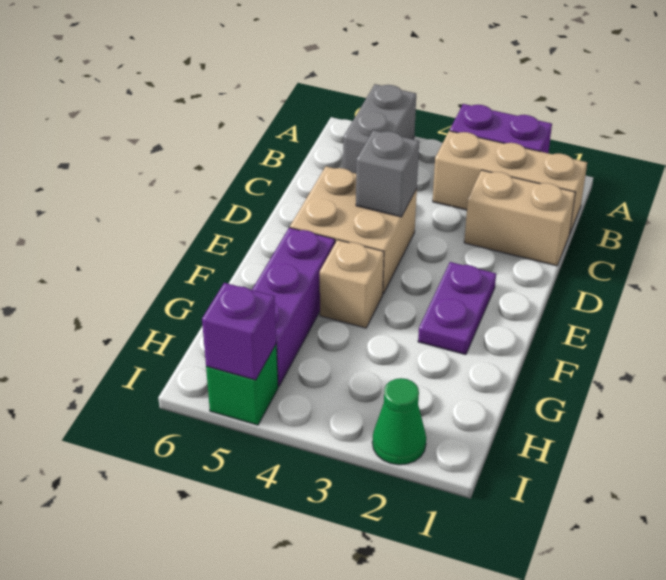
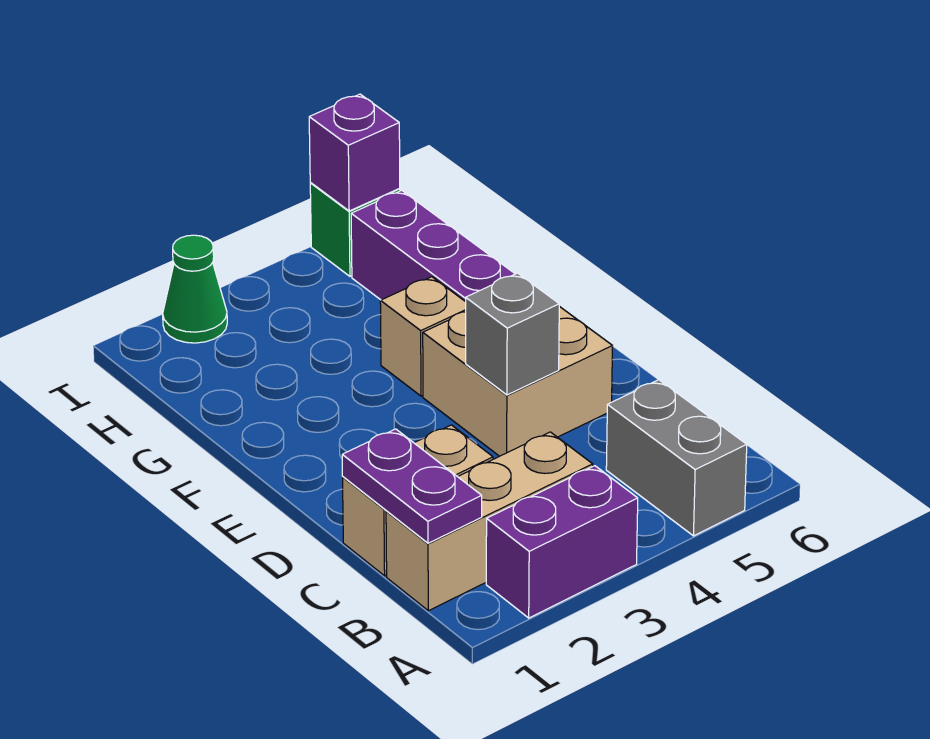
purple 1x2 plate [418,262,496,355] -> purple 1x2 plate moved to [342,429,482,543]

